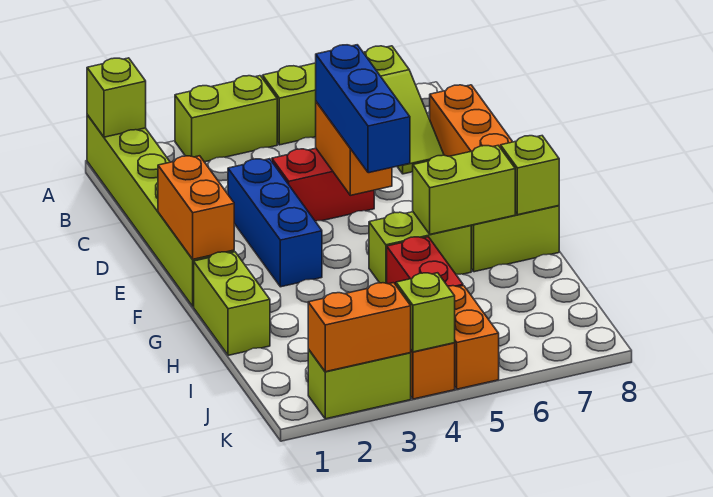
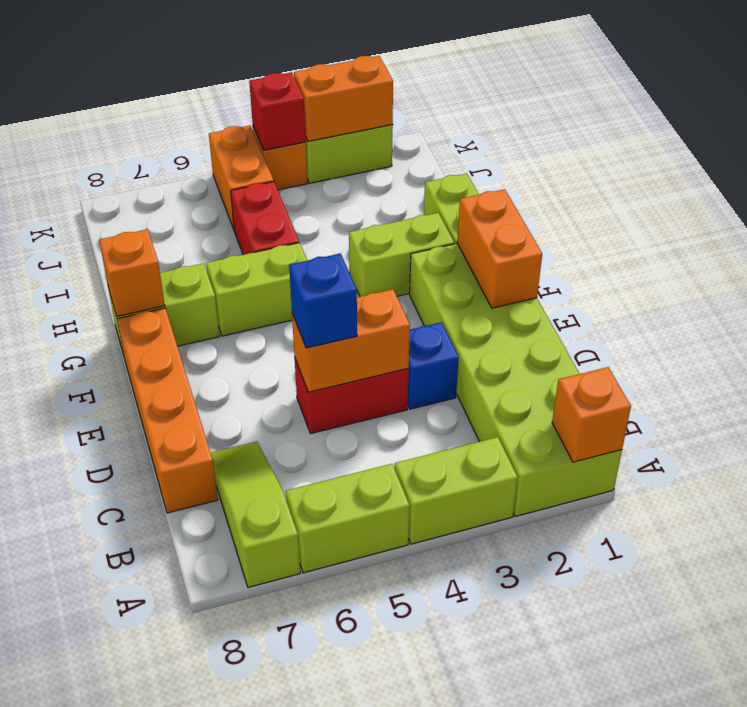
lime 1x6 brick [87,115,234,306] -> lime 2x6 brick [410,243,622,516]
lime 1x1 brick [87,58,146,137] -> orange 1x1 brick [552,367,631,462]
blue 1x3 brick [228,159,322,287] -> blue 1x1 brick [408,322,459,409]
orange 1x2 brick [316,102,392,195] -> orange 1x2 brick turned to [292,289,410,392]
blue 1x3 brick [316,45,410,173] -> blue 1x1 brick [289,253,357,348]
lime 1x2 brick [413,146,515,234] -> lime 1x2 brick moved to [349,213,454,297]
lime 1x1 brick [501,136,559,215] -> orange 1x1 brick [99,229,165,316]
lime 1x1 brick [396,273,455,352] -> red 1x1 brick [249,72,306,150]

